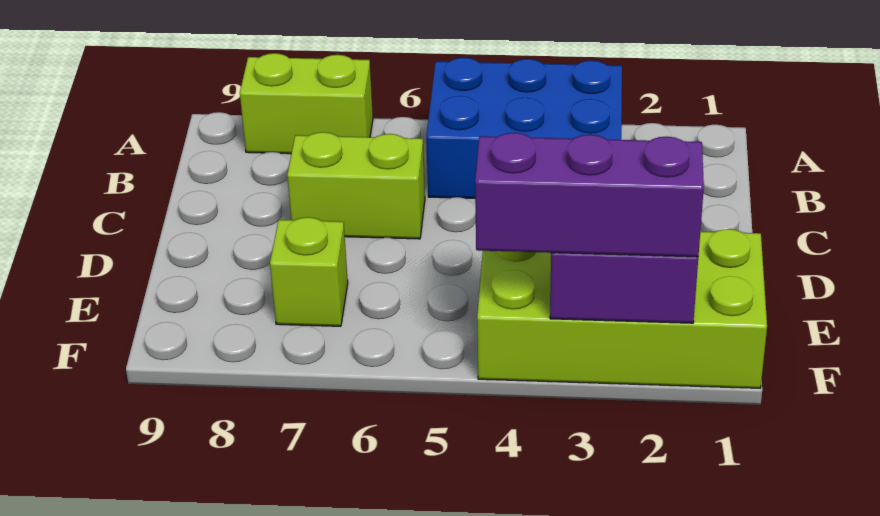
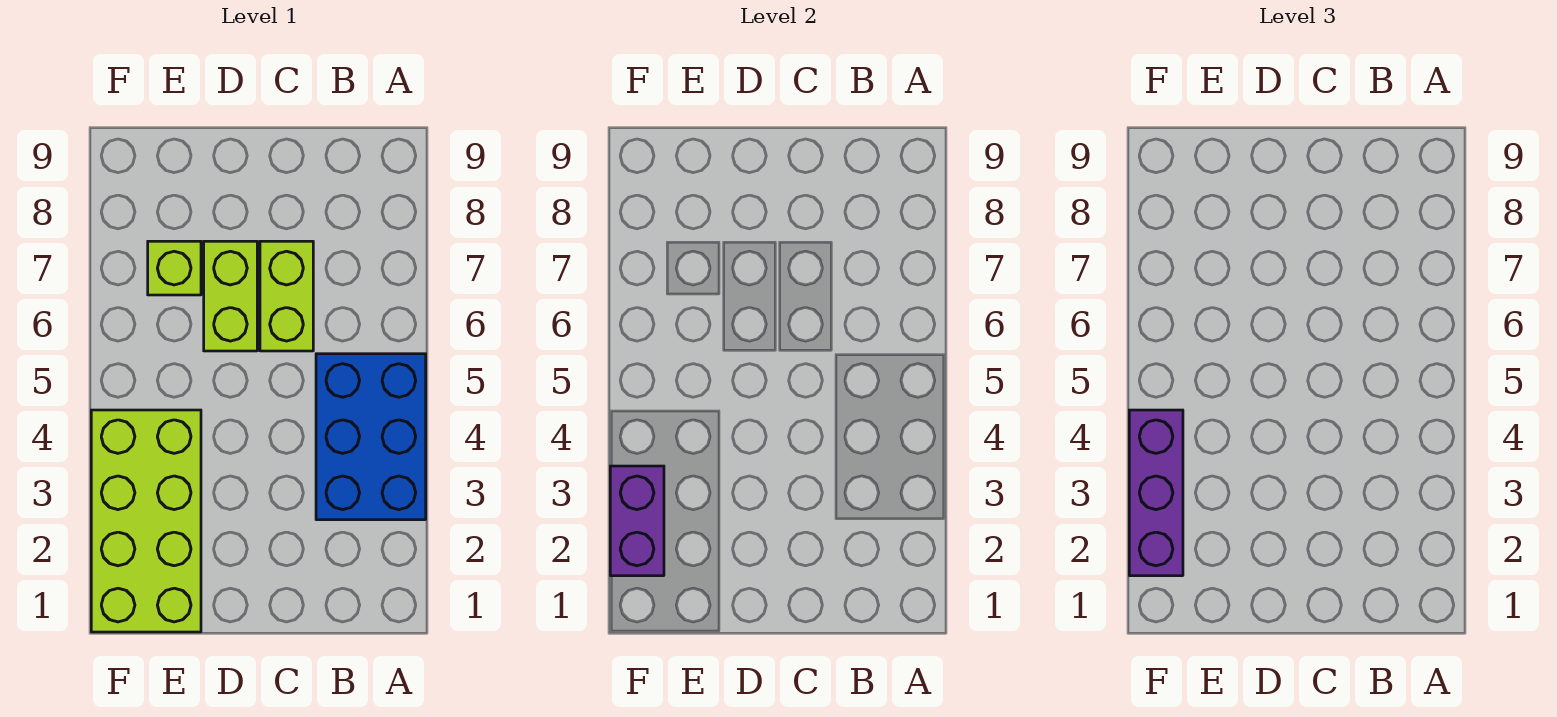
lime 1x2 brick [240,53,373,154] -> lime 1x2 brick moved to [204,241,257,351]

